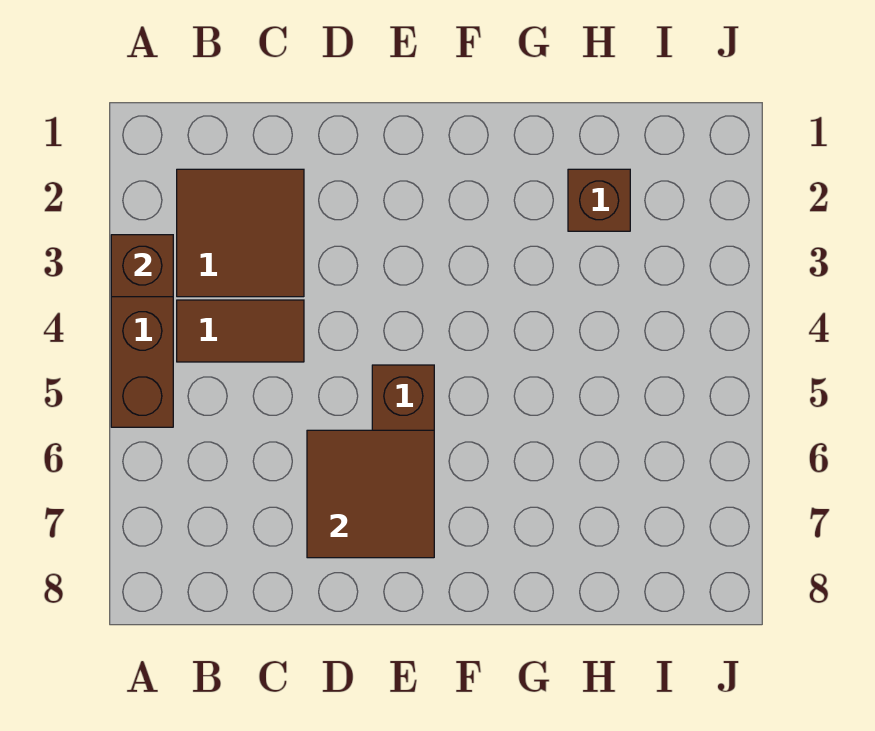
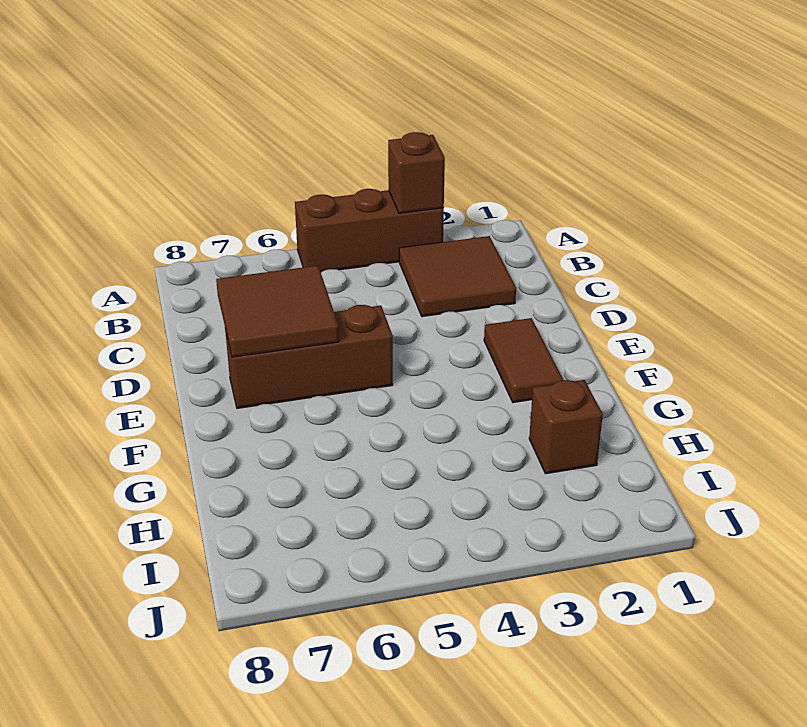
brown 1x2 tile [177,300,304,362] -> brown 1x2 tile moved to [484,318,563,403]

